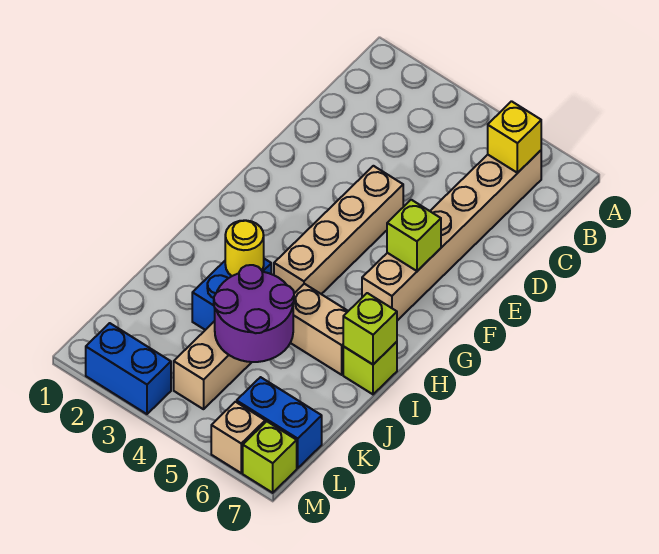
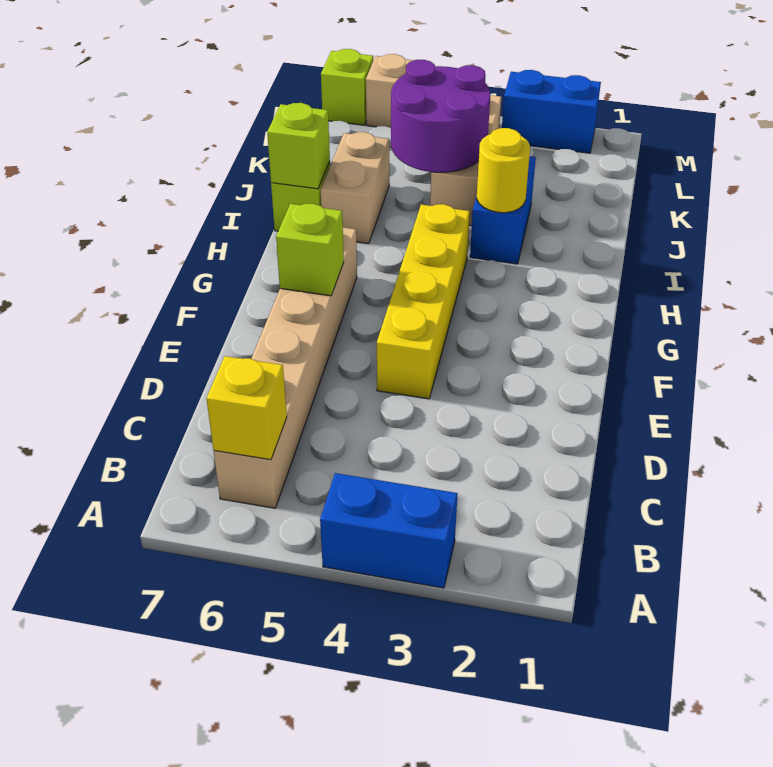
tan 1x4 brick [274,166,403,294] -> yellow 1x4 brick [377,204,470,399]
tan 1x2 brick [291,284,348,375] -> tan 1x2 brick turned to [321,132,389,244]
blue 1x2 brick [237,377,322,468] -> blue 1x2 brick moved to [320,473,458,588]

